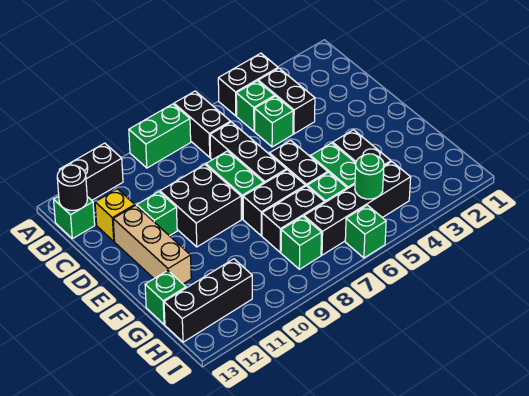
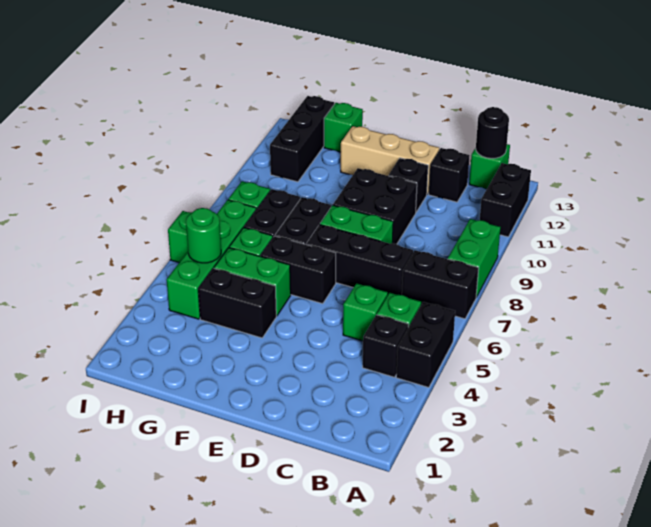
black 1x2 brick [258,68,315,134] -> black 1x1 brick [363,315,409,377]
yellow 1x1 brick [95,189,135,241] -> black 1x1 brick [429,148,470,202]
green 1x1 brick [137,192,177,236] -> black 1x1 brick [388,158,428,212]
black 1x4 brick [304,162,411,255] -> green 1x4 brick [167,200,256,319]

